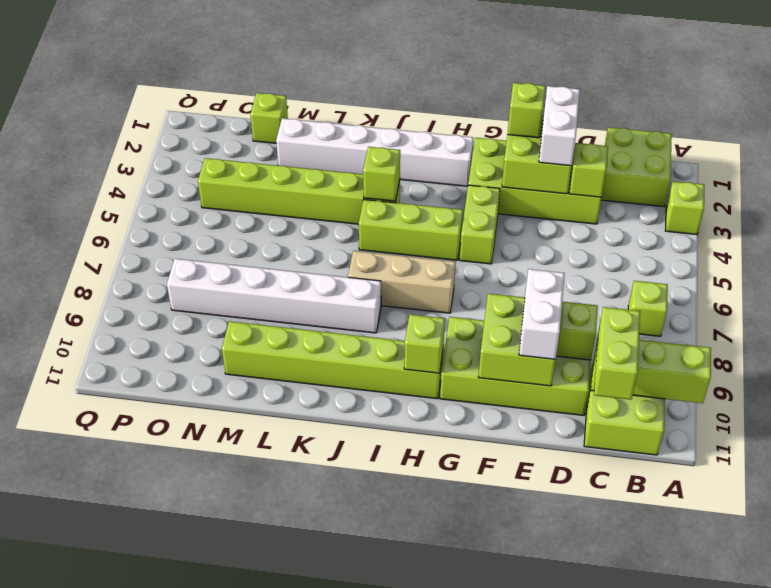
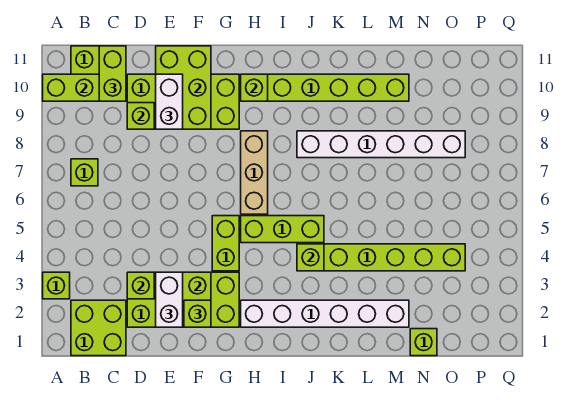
lime 2x2 brick [479,294,555,386] -> lime 2x3 brick [156,46,211,129]
tan 1x3 brick [348,251,456,313] -> tan 1x3 brick turned to [241,131,268,214]

